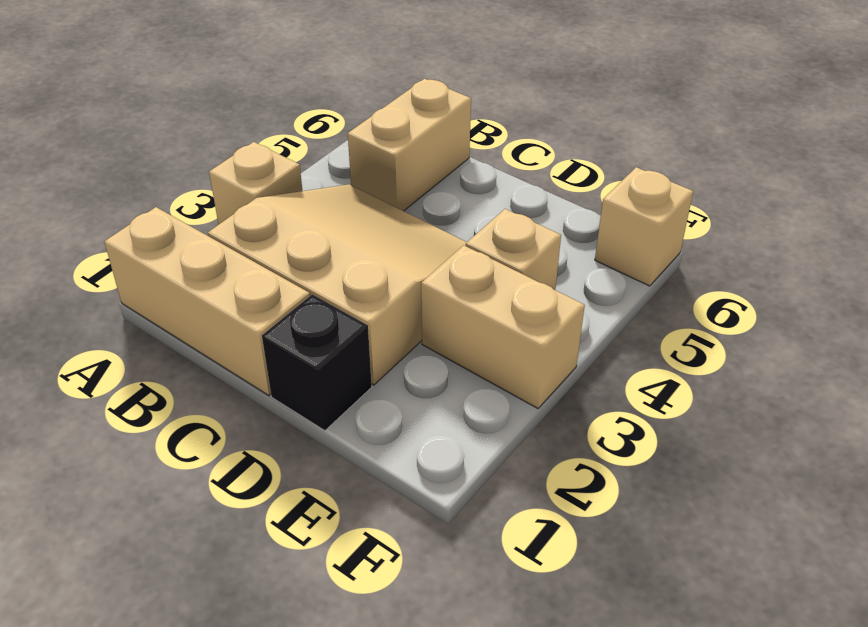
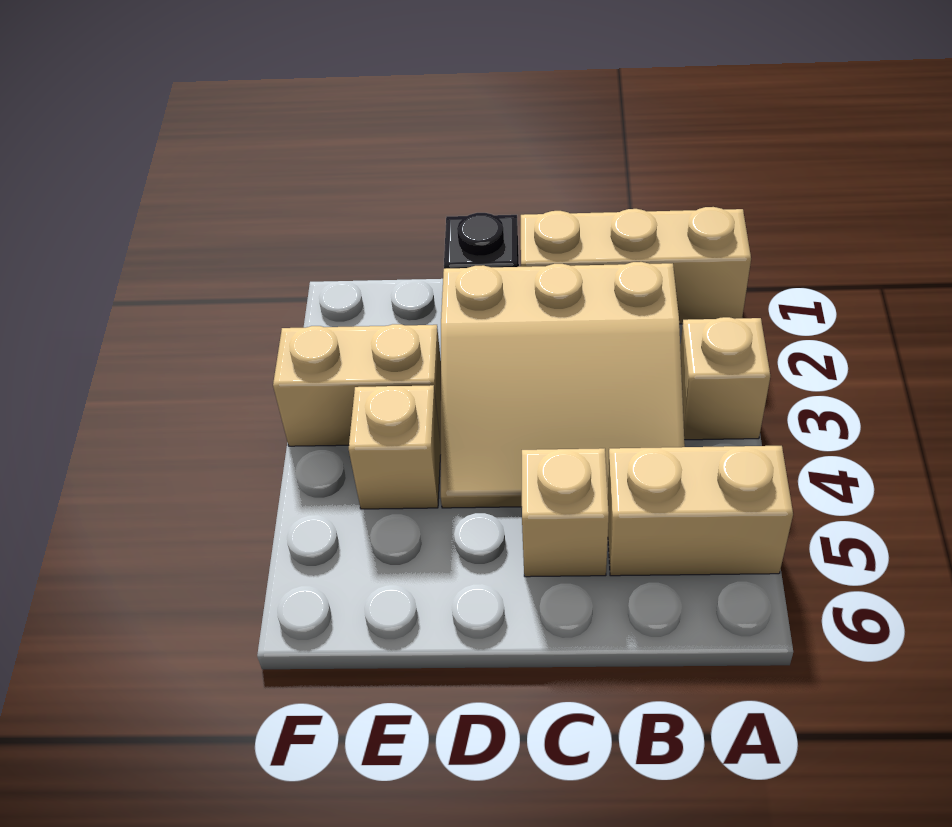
tan 1x2 brick [348,79,471,211] -> tan 1x2 brick turned to [607,446,793,576]
tan 1x1 brick [595,167,693,286] -> tan 1x1 brick moved to [522,448,609,577]

